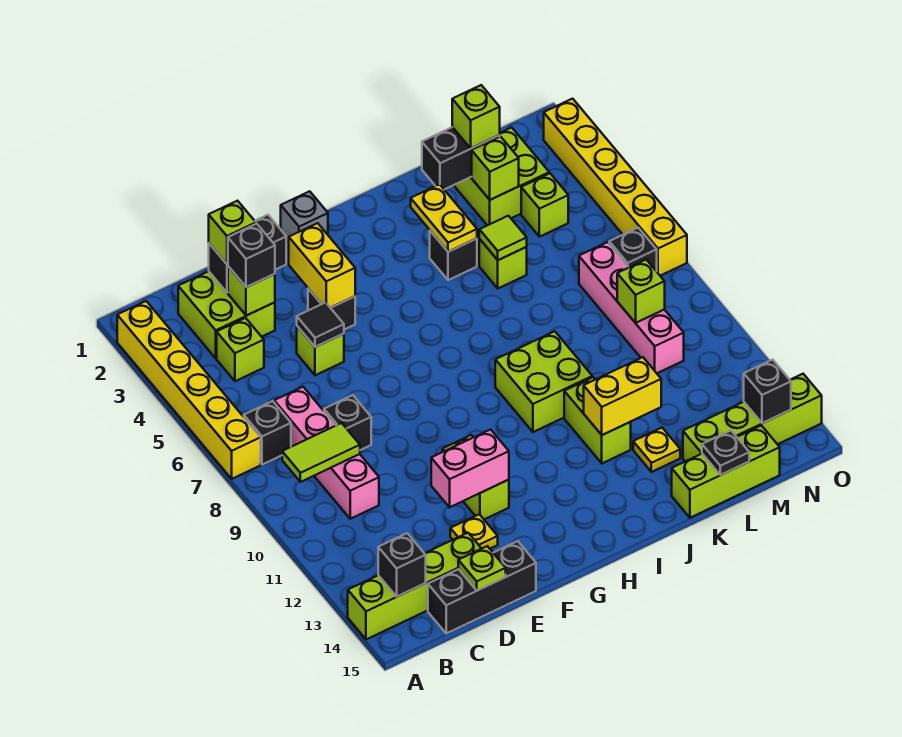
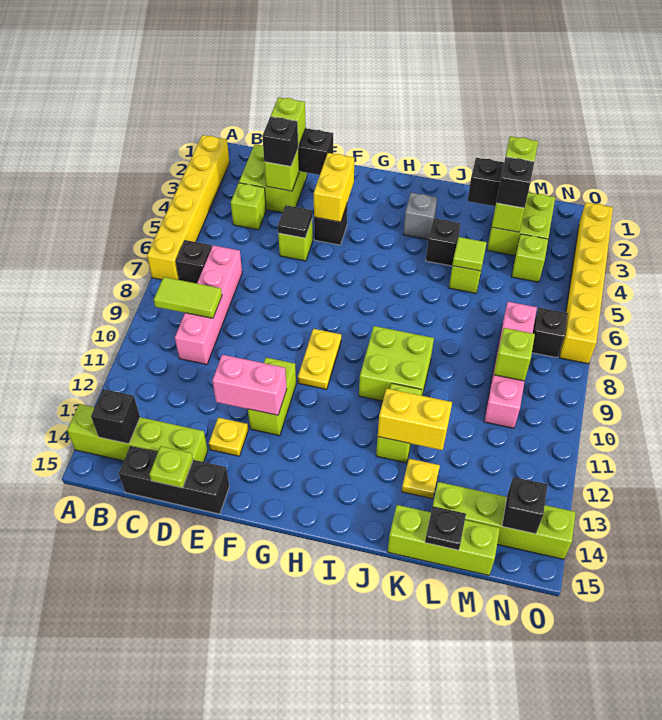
black 1x1 brick [324,395,371,450] -> black 1x1 brick moved to [496,157,534,208]
grey 1x1 brick [281,191,328,242] -> grey 1x1 brick moved to [403,193,437,239]
yellow 1x2 plate [411,184,477,252] -> yellow 1x2 plate moved to [298,329,341,389]

